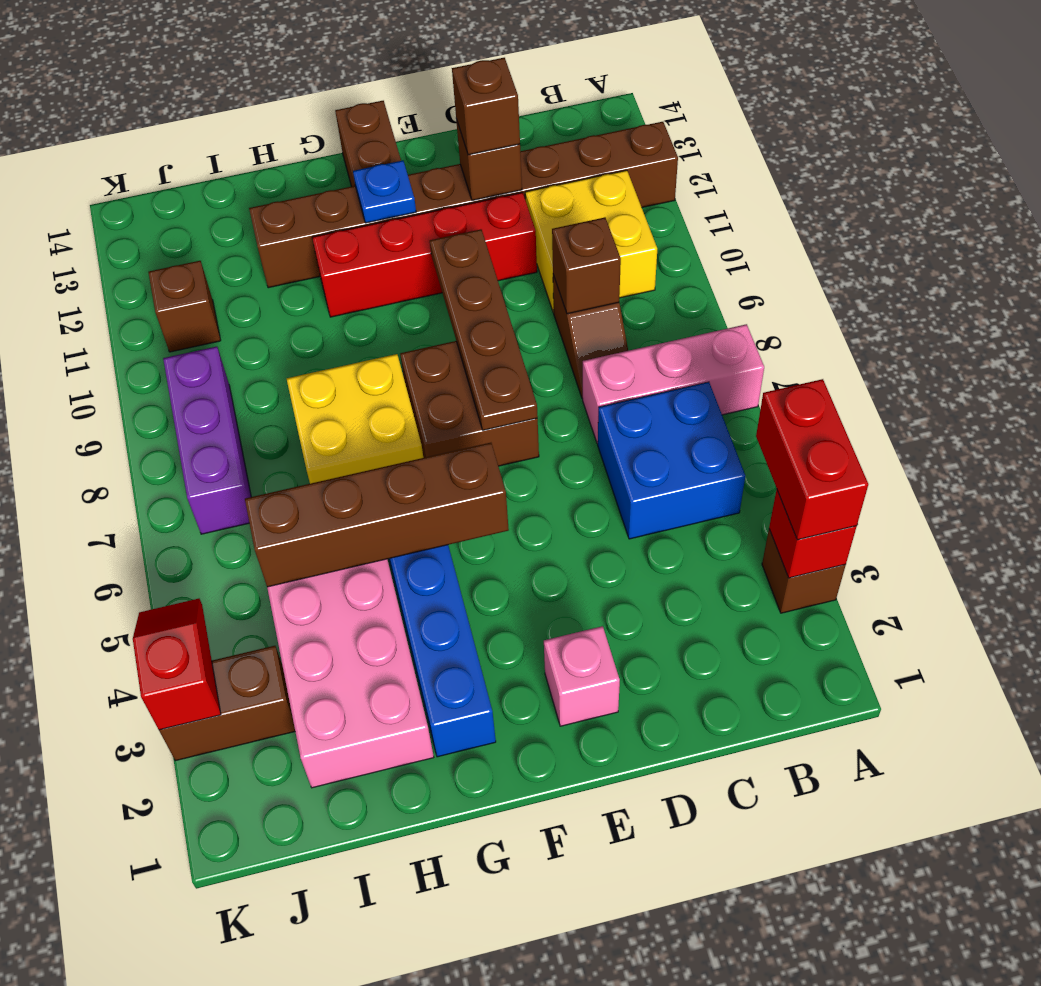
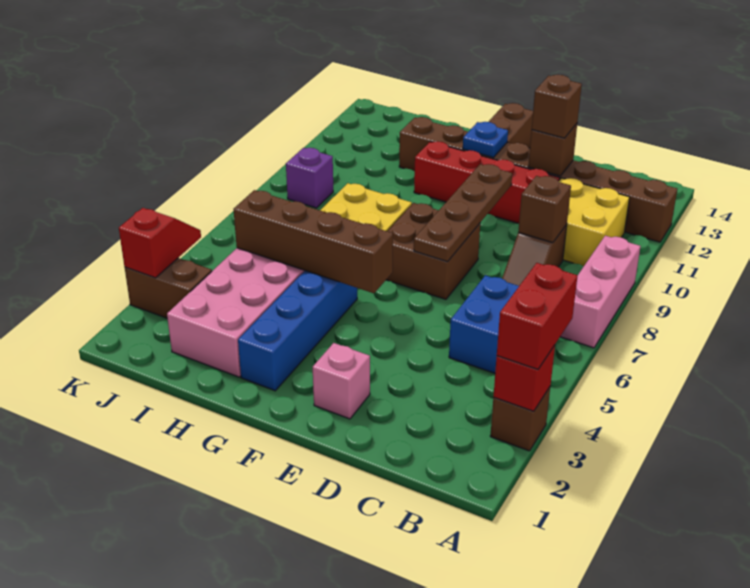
pink 1x3 brick [583,324,764,444] -> pink 1x3 brick turned to [560,236,640,348]
purple 1x3 brick [163,347,251,534] -> purple 1x1 brick [286,148,333,208]
brown 1x1 brick [148,261,221,352] -> none

